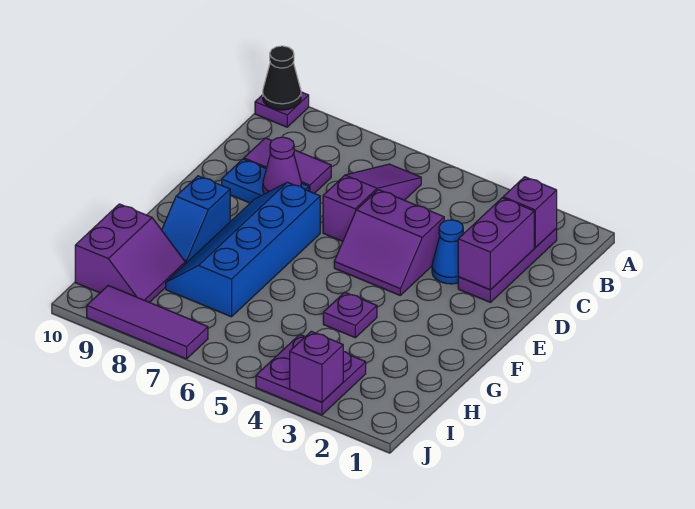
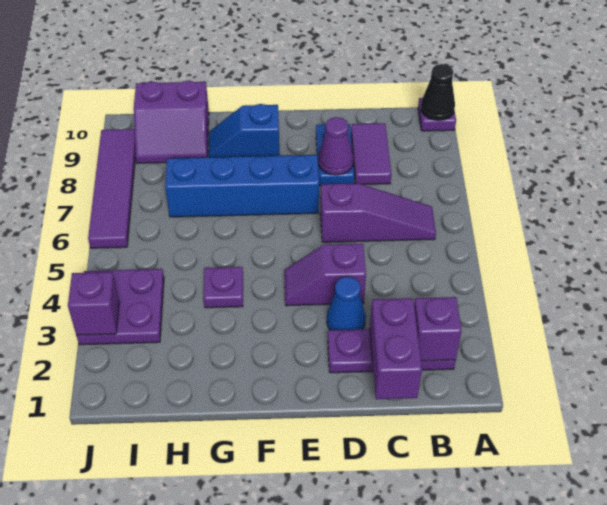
purple 1x2 brick [458,198,534,290] -> purple 1x2 brick turned to [370,298,422,399]
purple 2x2 slope [334,190,444,295] -> purple 1x2 slope [284,244,366,306]
purple 1x3 tile [87,286,208,359] -> purple 1x4 tile [88,129,136,248]

